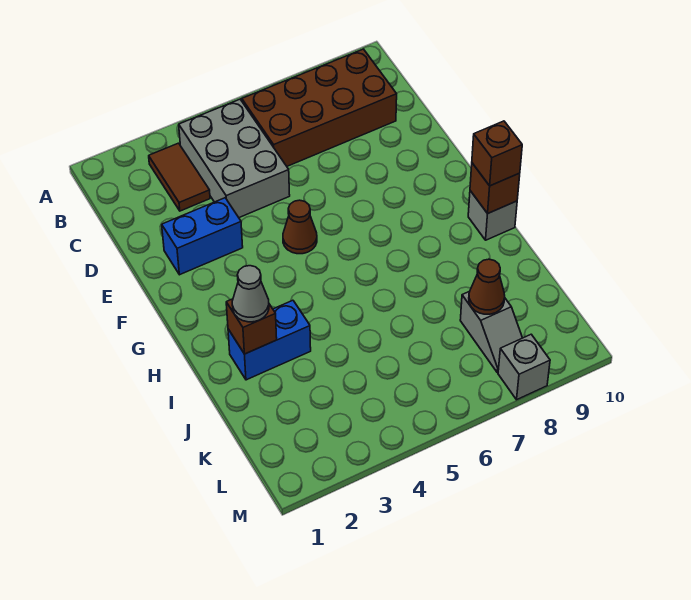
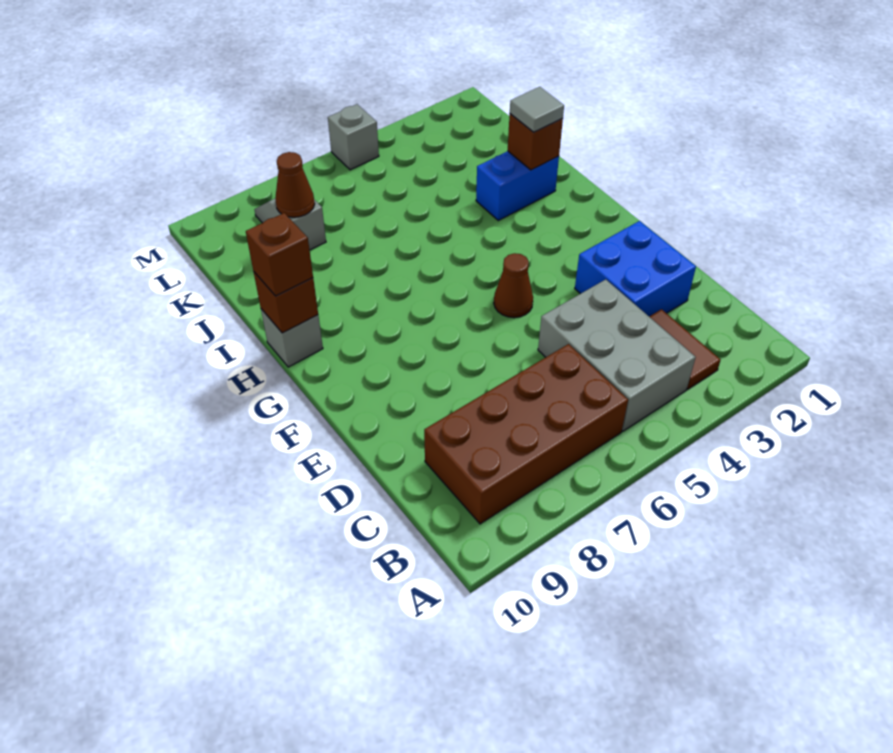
blue 1x2 brick [162,198,243,275] -> blue 2x2 brick [575,221,696,316]
grey 1x1 cone [232,266,269,322] -> grey 1x1 tile [510,87,564,132]
grey 1x1 brick [498,334,550,400] -> grey 1x1 brick moved to [328,104,379,170]

